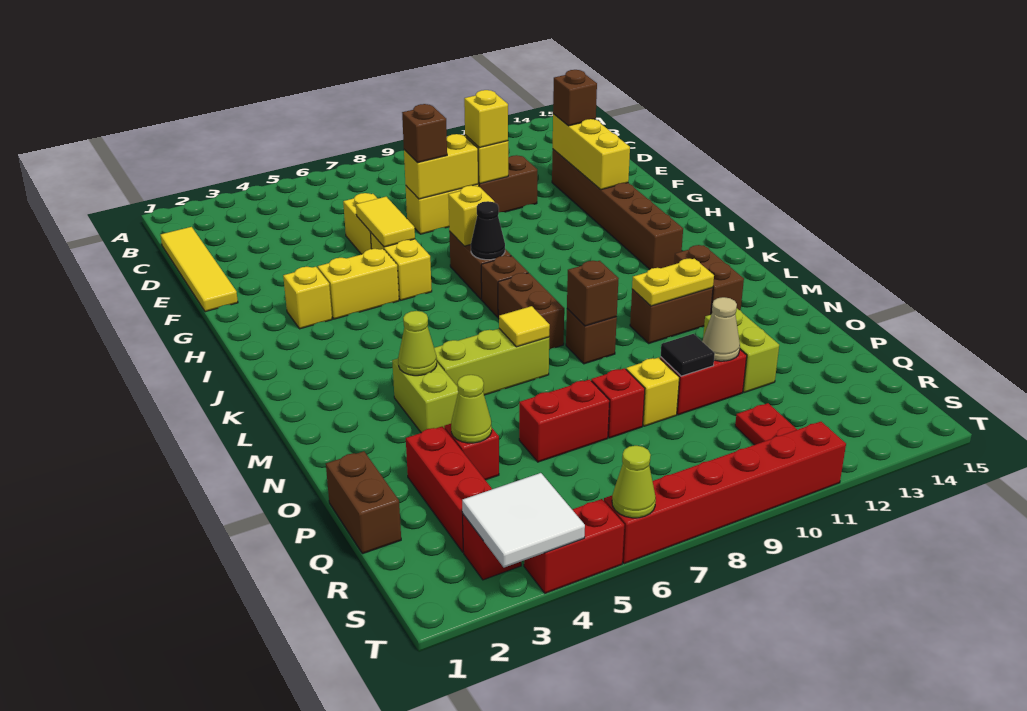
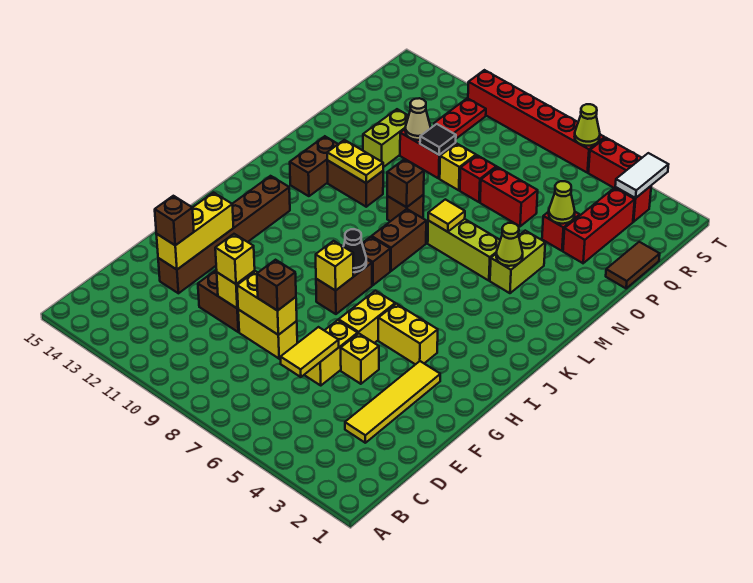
yellow 1x4 tile [160,227,238,312] -> yellow 1x4 tile moved to [345,361,440,443]
yellow 1x2 tile [356,197,415,247] -> yellow 1x2 tile moved to [281,327,339,377]
yellow 1x1 brick [283,267,332,329] -> yellow 1x1 brick moved to [341,333,379,384]
brown 1x2 brick [326,451,401,554] -> brown 1x2 tile [606,242,660,288]
white 2x2 tile [462,473,585,567] -> white 1x2 tile [615,153,668,198]

